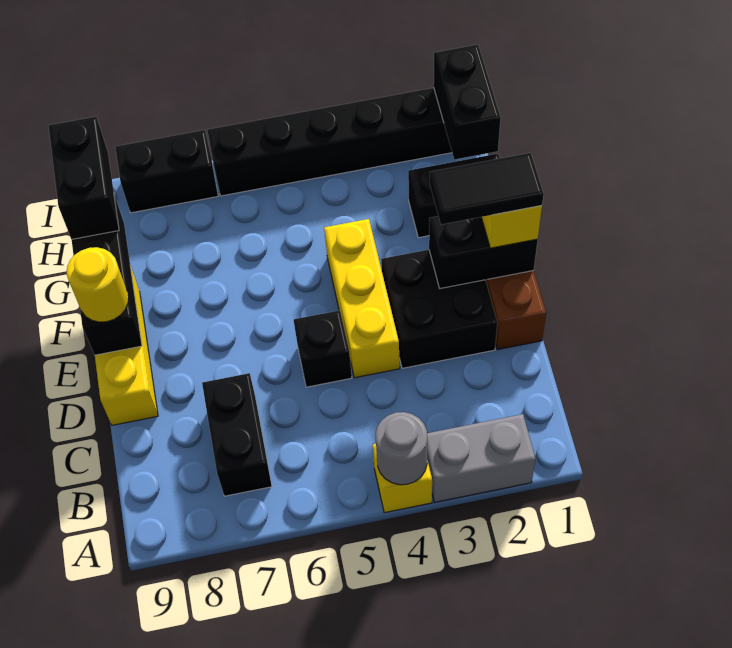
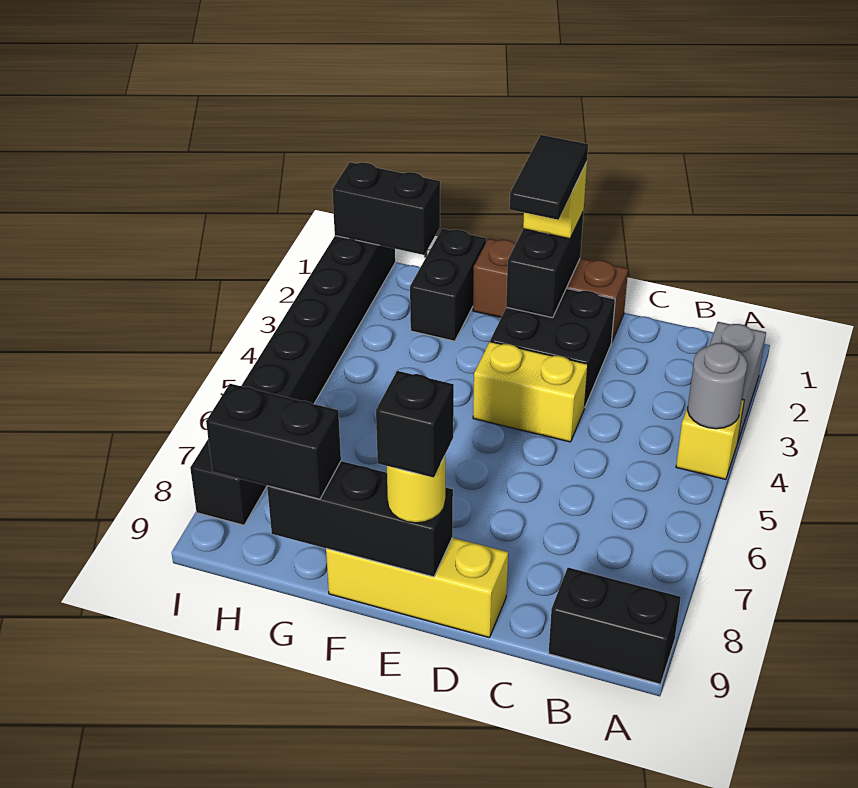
black 1x2 brick [202,373,272,496] -> black 1x2 brick moved to [548,568,681,684]
yellow 1x3 brick [324,219,400,378] -> yellow 1x2 brick [473,342,588,442]
black 1x1 brick [294,310,352,387] -> black 1x1 brick moved to [376,371,454,478]

